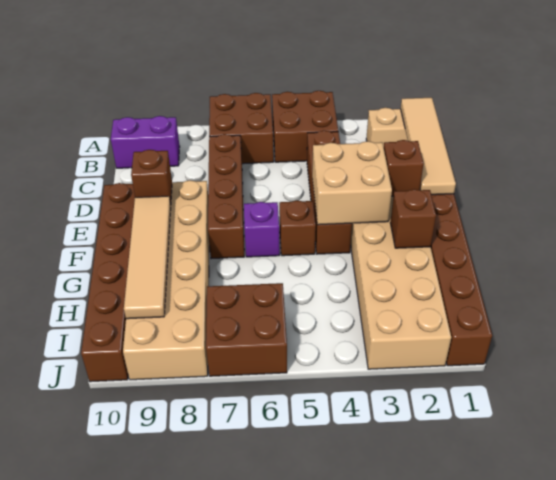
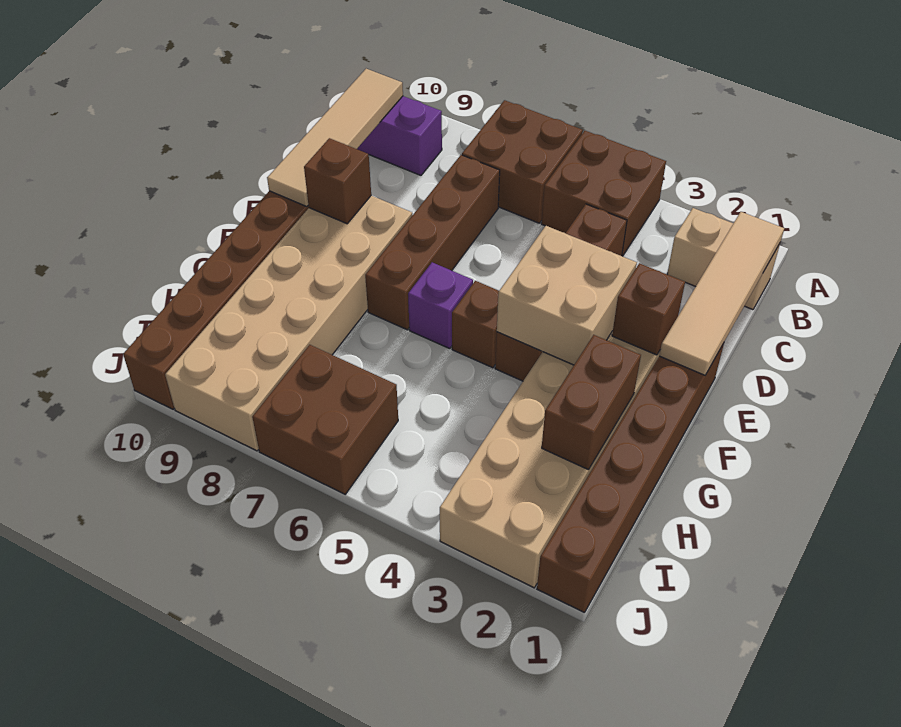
tan 1x4 tile [124,196,171,319] -> tan 1x4 tile moved to [267,69,403,206]
brown 1x1 brick [390,189,436,248] -> brown 1x2 brick [542,335,641,470]

